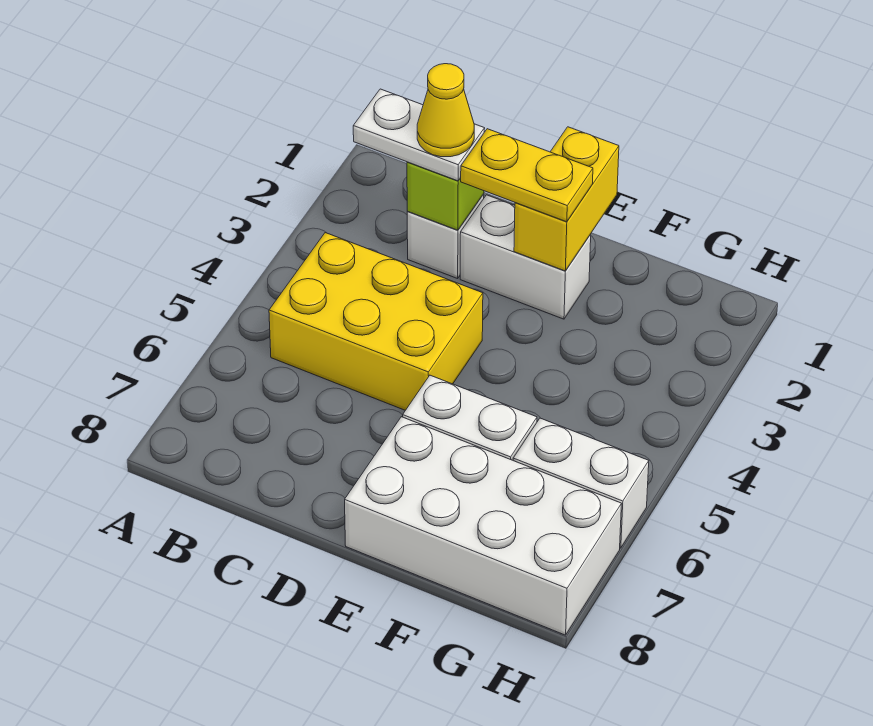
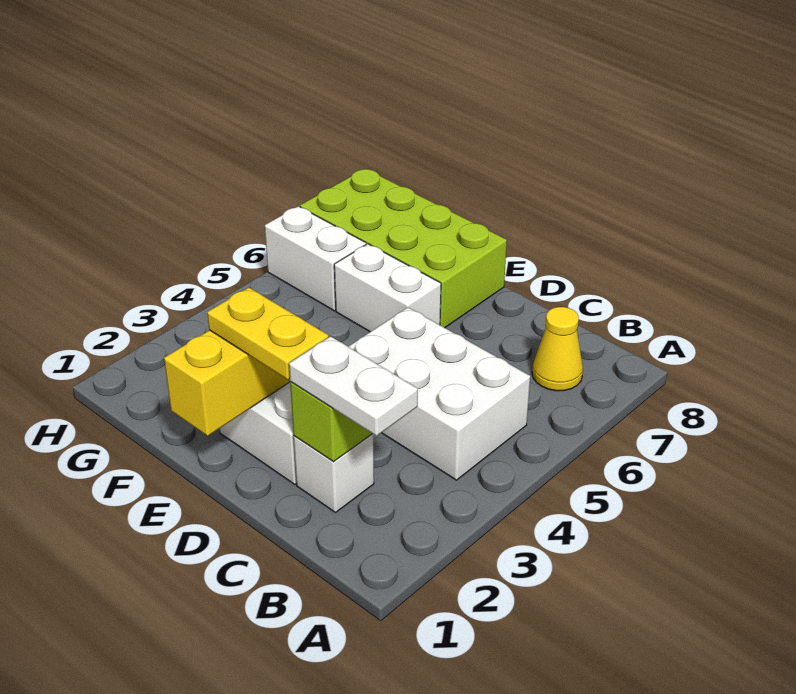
yellow 2x3 brick [269,233,483,410] -> white 2x3 brick [348,307,530,480]
yellow 1x1 cone [417,64,474,157] -> yellow 1x1 cone moved to [532,307,583,391]
white 2x4 brick [345,417,622,635] -> lime 2x4 brick [300,169,507,328]

